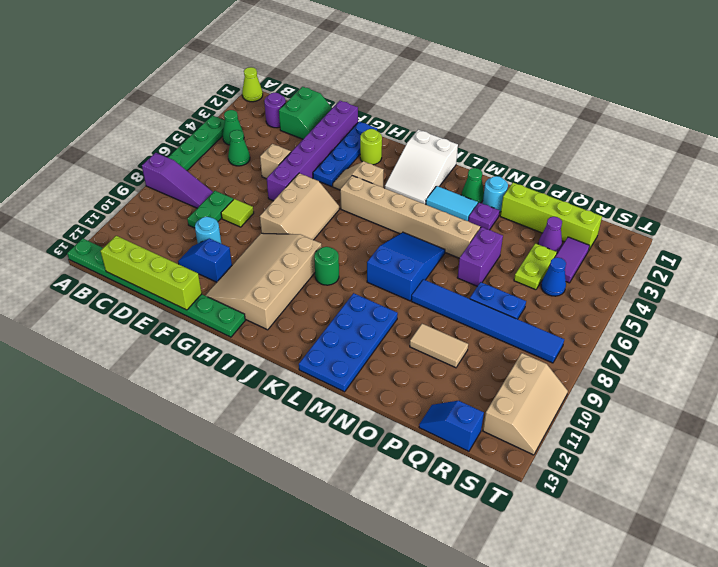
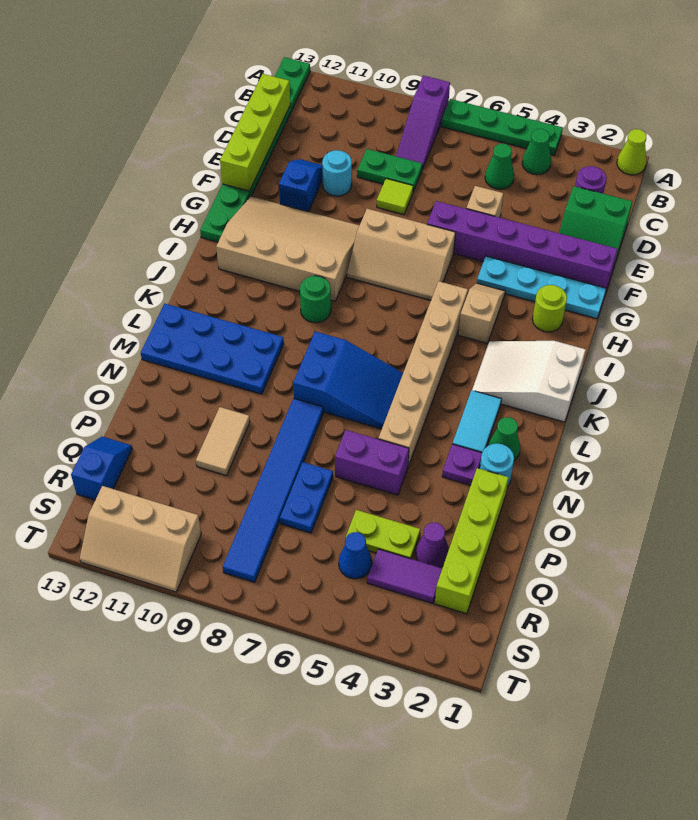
blue 1x4 plate [313,122,377,187] -> cyan 1x4 plate [477,256,606,319]

